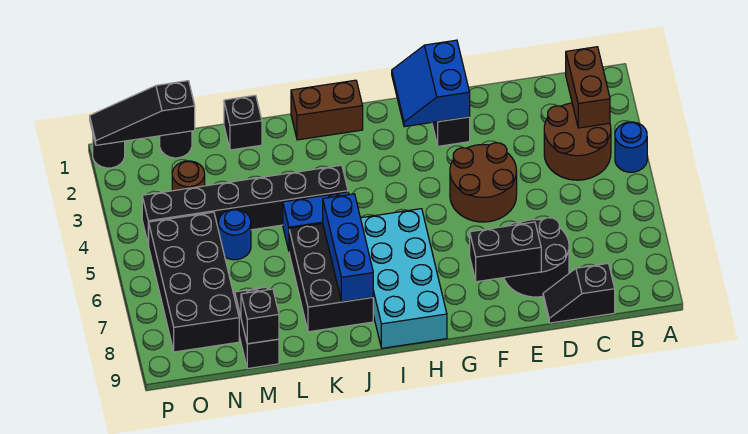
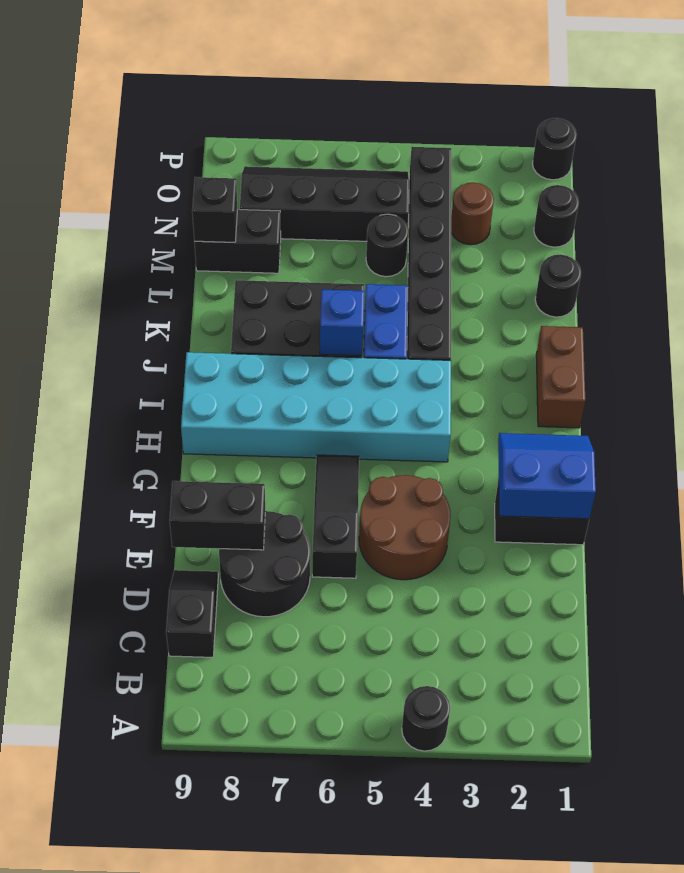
blue 1x1 round brick [615,122,647,172] -> black 1x1 round brick [402,686,450,751]
brown 1x2 brick [566,47,610,128] -> none
brown 2x2 round brick [544,103,611,180] -> none
black 1x2 brick [470,222,541,282] -> black 1x2 brick turned to [169,481,265,550]
cyan 2x4 brick [361,209,447,348] -> cyan 2x6 brick [181,352,451,462]
blue 1x3 brick [323,194,373,302] -> blue 1x1 brick [320,290,364,356]
black 1x1 brick [224,95,262,150] -> black 1x1 round brick [535,255,581,317]
blue 1x1 round brick [219,209,251,260] -> black 1x1 round brick [366,214,408,277]
black 1x3 slope [90,81,195,145] -> black 1x3 slope moved to [312,455,359,578]
black 2x4 brick [149,212,239,352] -> black 2x4 slope [240,166,409,241]

